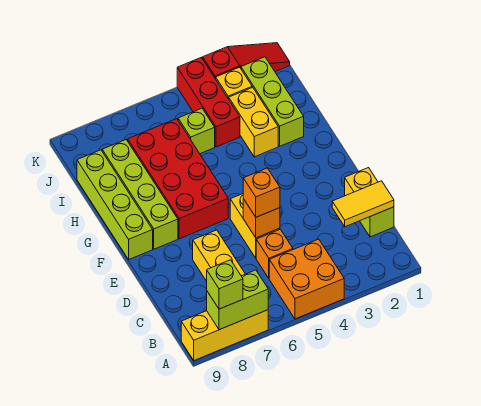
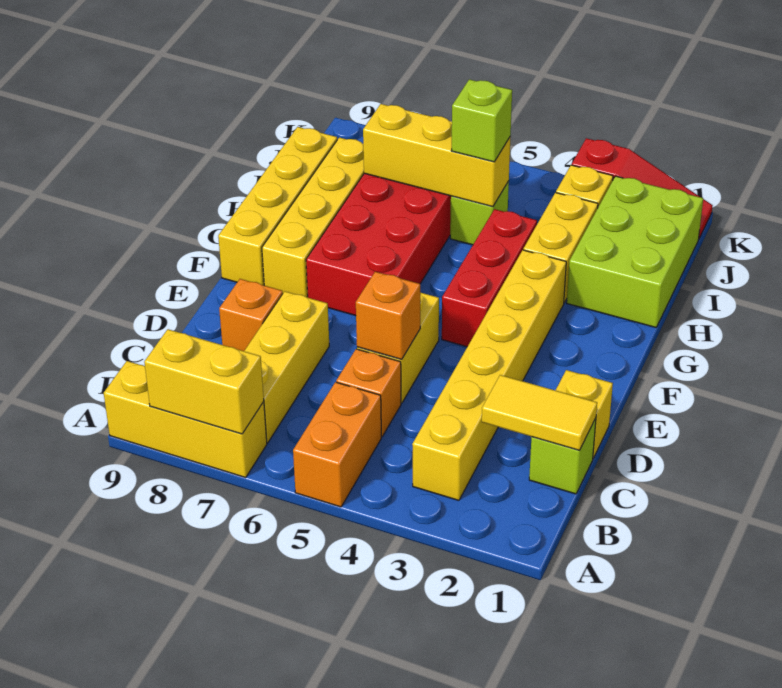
orange 2x2 brick [269,239,344,319] -> orange 1x2 brick [293,382,381,507]
lime 1x2 brick [207,270,268,330] -> yellow 1x2 brick [144,329,264,434]
lime 1x1 brick [207,260,243,309] -> lime 1x1 brick moved to [451,79,512,162]
none -> yellow 1x6 brick [412,250,566,500]
orange 1x1 brick [243,168,280,217] -> orange 1x1 brick moved to [219,279,283,351]
lime 1x4 brick [102,140,178,249] -> yellow 1x4 brick [262,137,364,298]
lime 1x4 brick [77,150,153,259] -> yellow 1x4 brick [218,127,337,285]
lime 1x3 brick [241,57,304,146] -> lime 2x3 brick [567,176,703,328]
red 1x3 brick [177,58,240,147] -> red 1x3 brick moved to [442,209,537,347]
none -> yellow 1x3 brick [363,104,511,207]

